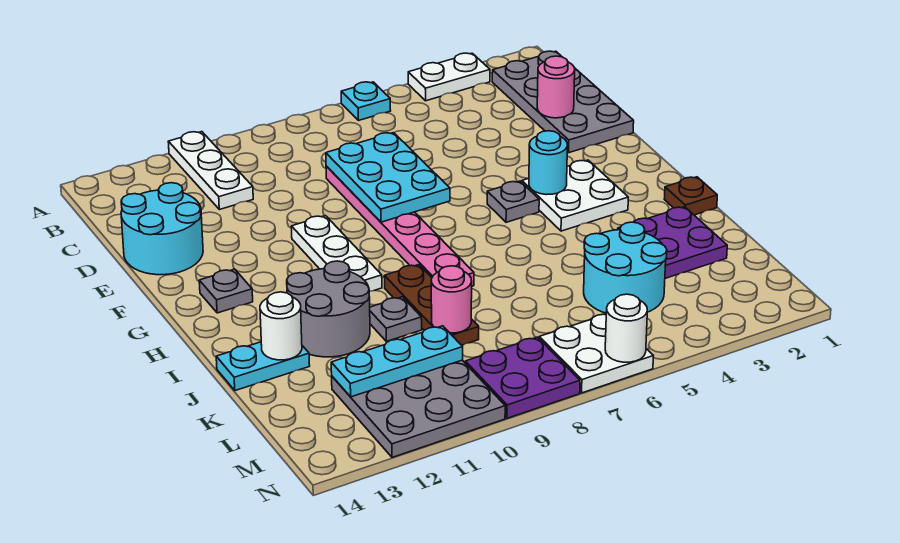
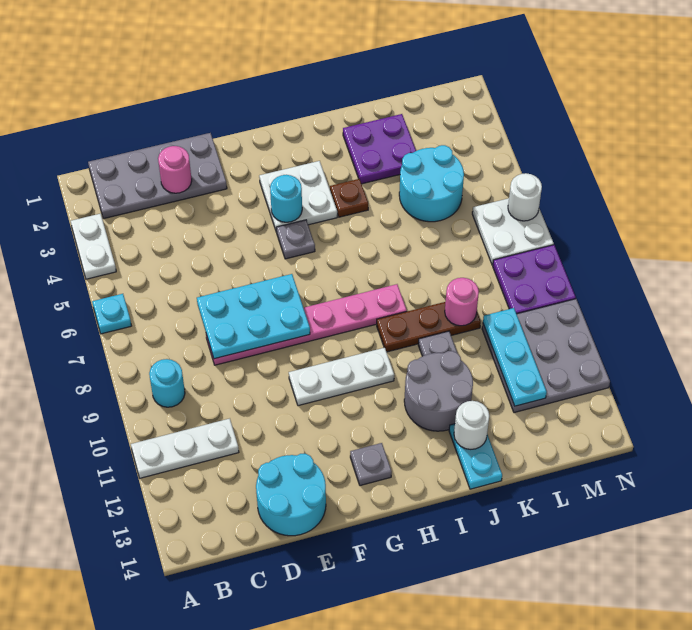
none -> cyan 1x1 round brick [149,359,185,407]
brown 1x1 plate [664,177,717,215] -> brown 1x1 plate moved to [330,179,368,217]

